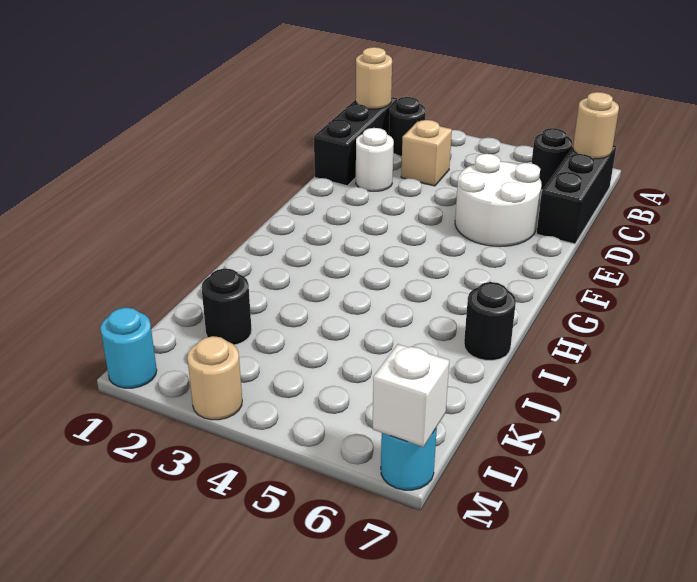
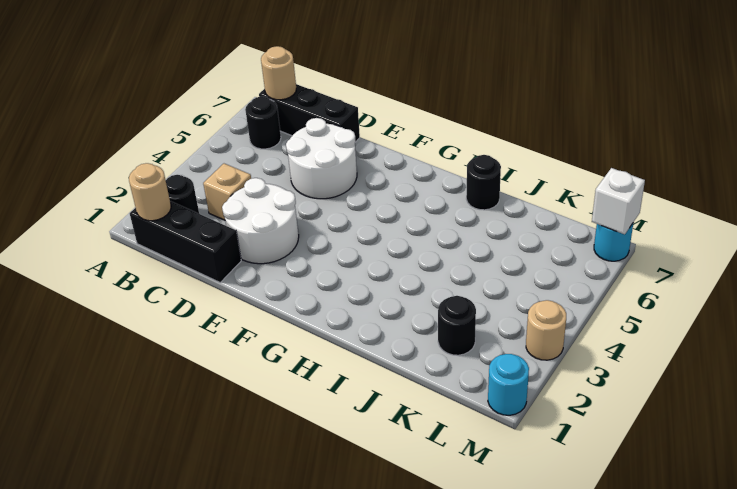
white 1x1 round brick [356,128,394,191] -> white 2x2 round brick [222,178,299,264]

